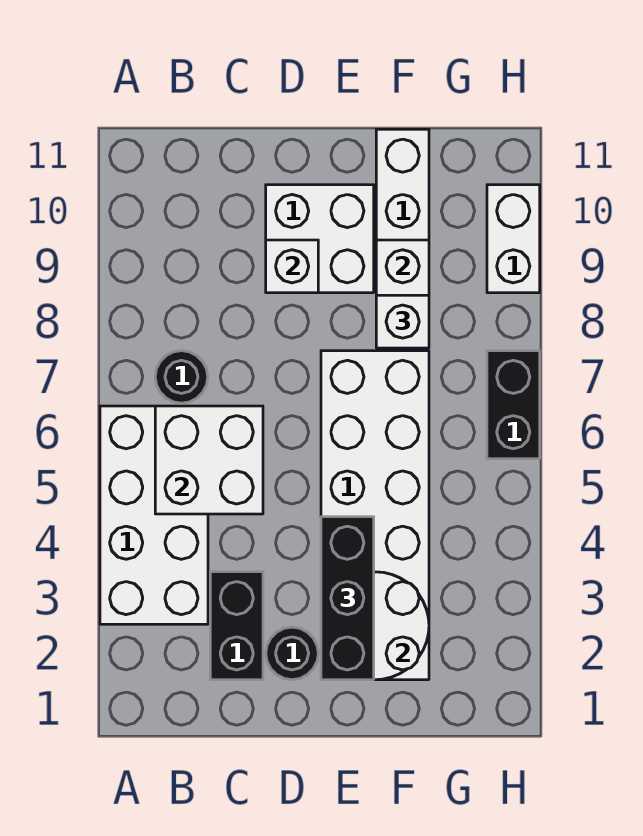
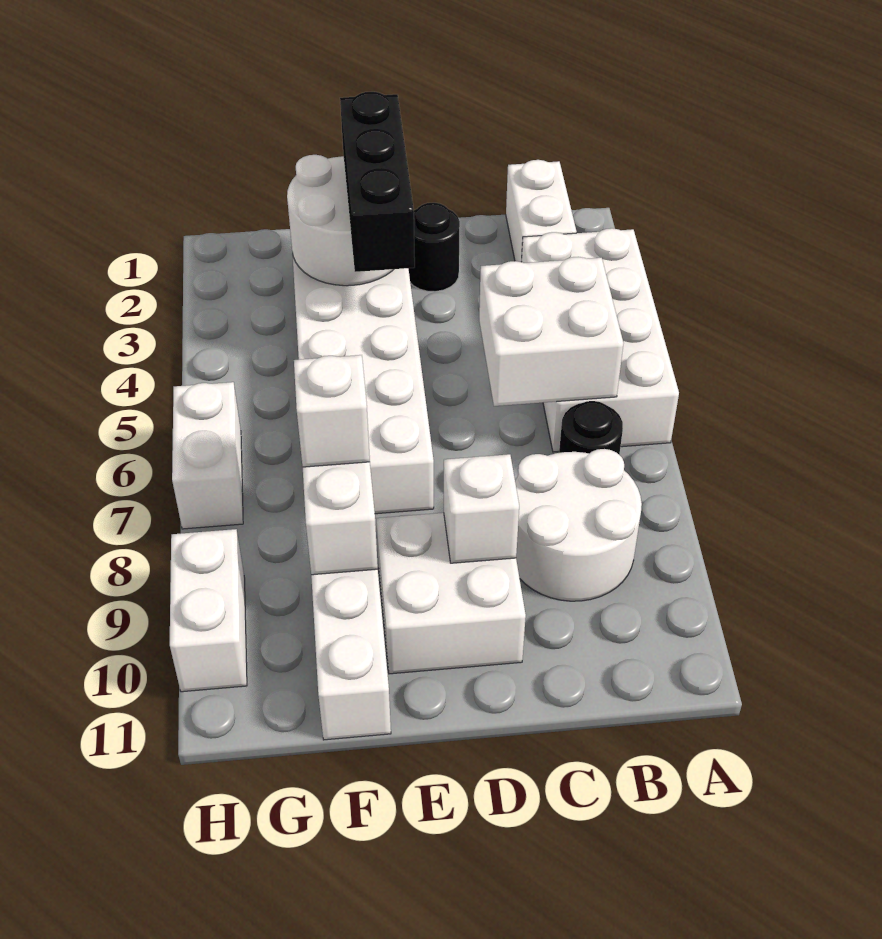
none -> white 1x2 brick [506,160,577,262]
none -> white 2x2 round brick [515,449,642,601]
black 1x2 brick [210,572,263,680] -> none
black 1x2 brick [487,351,540,459] -> white 1x2 brick [172,382,243,529]

